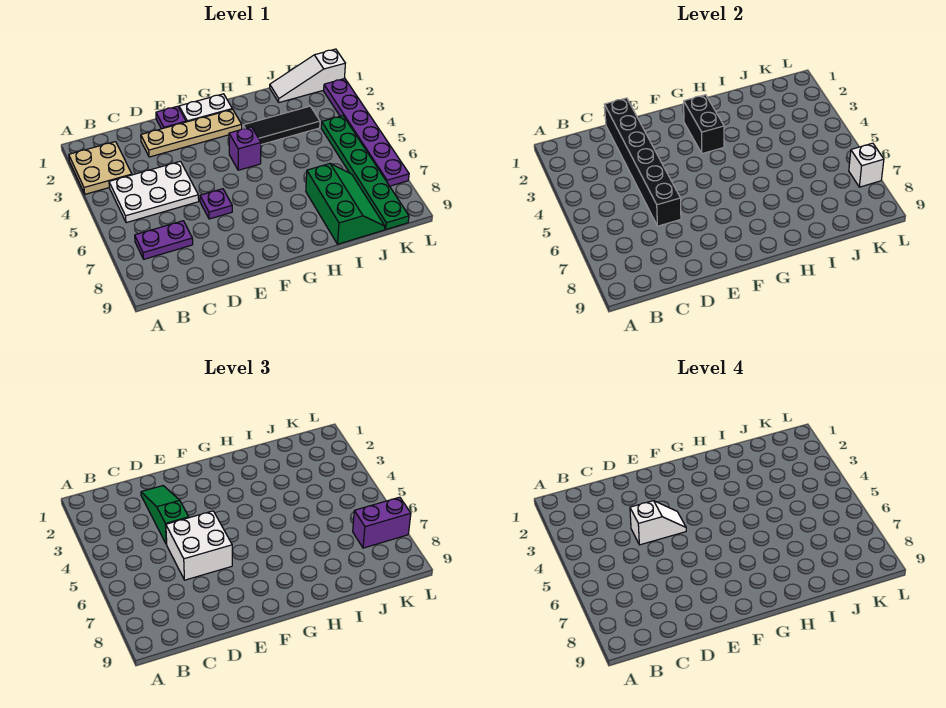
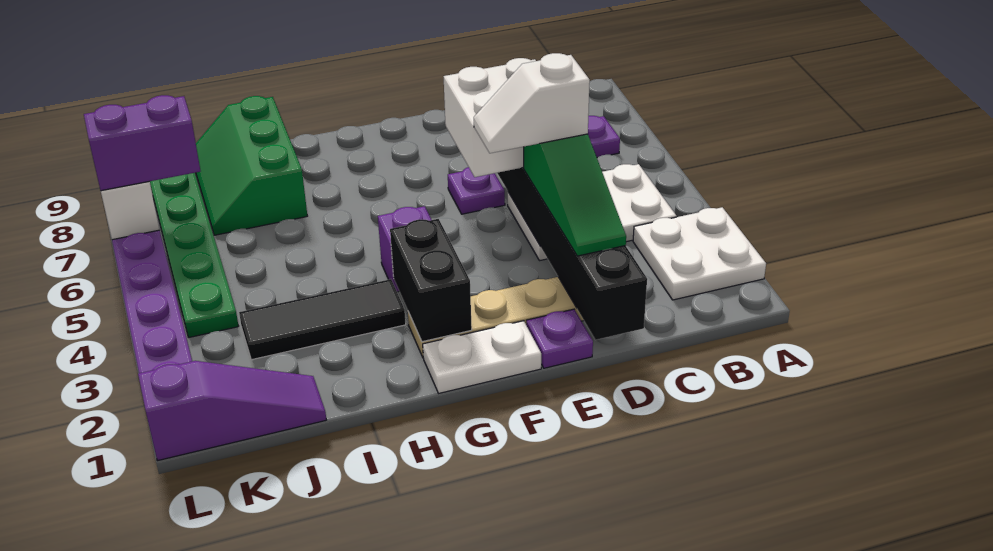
tan 2x2 plate [69,142,132,194] -> white 2x2 plate [633,207,766,300]
white 1x3 slope [270,49,345,102] -> purple 1x3 slope [138,361,326,461]

